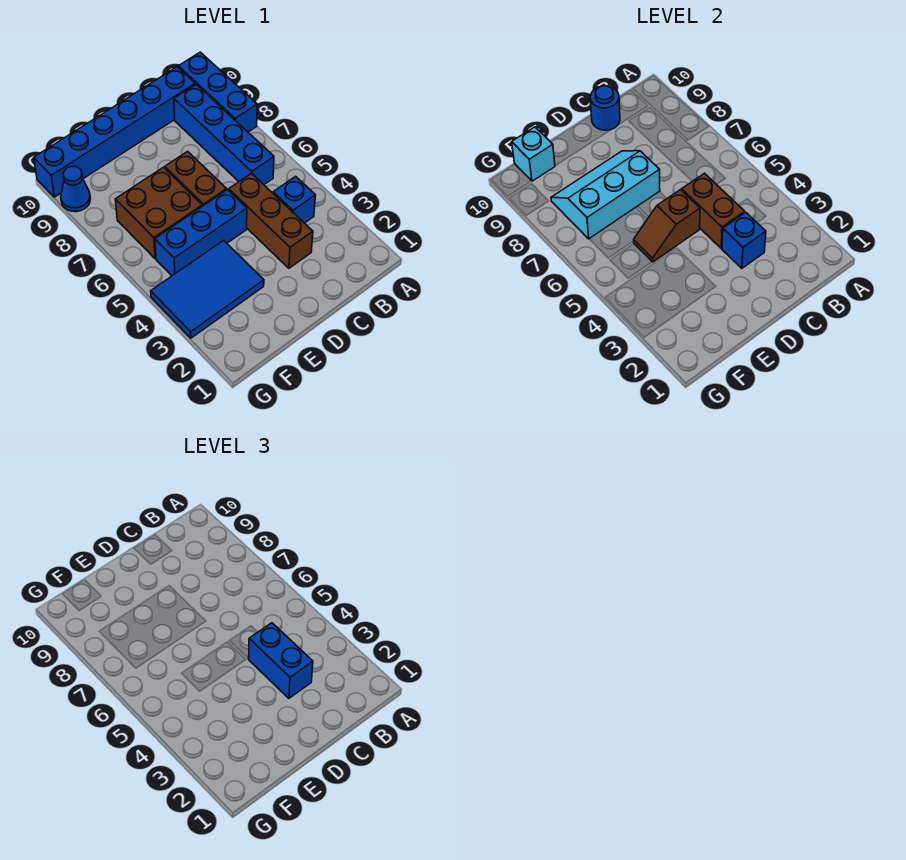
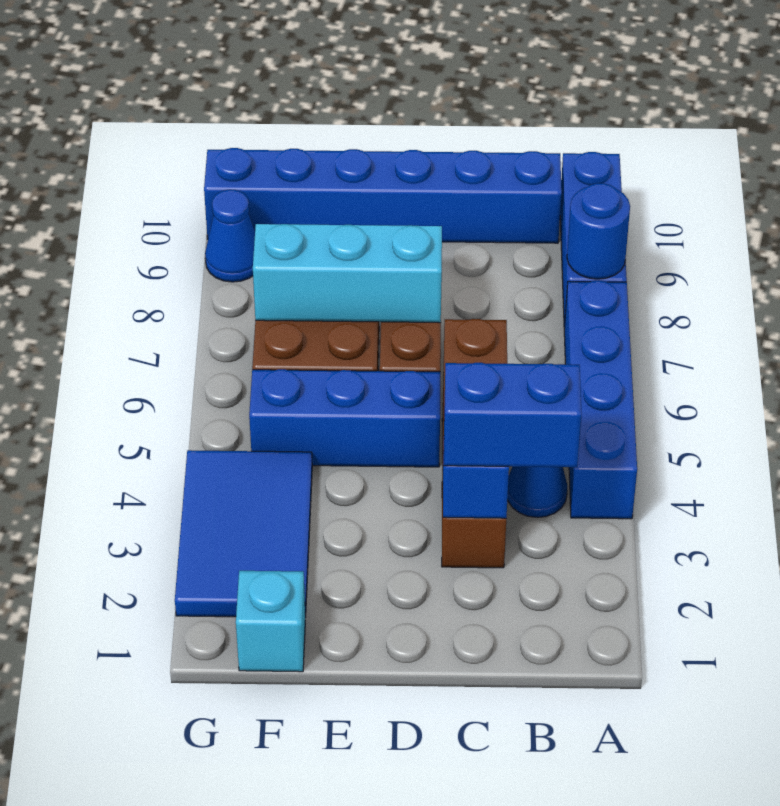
blue 1x1 brick [273,176,315,223] -> blue 1x1 cone [507,467,568,517]
blue 1x4 brick [174,84,274,185] -> blue 1x4 brick moved to [564,281,637,519]
blue 1x2 brick [249,623,313,698] -> blue 1x2 brick turned to [444,363,582,467]
blue 1x1 round brick [590,86,620,130] -> blue 1x1 round brick moved to [567,183,630,279]
brown 1x2 slope [634,190,700,262] -> none
blue 2x3 tile [151,240,264,338] -> blue 2x3 tile turned to [175,450,312,617]
cyan 1x1 brick [512,127,555,181] -> cyan 1x1 brick moved to [236,571,305,672]

